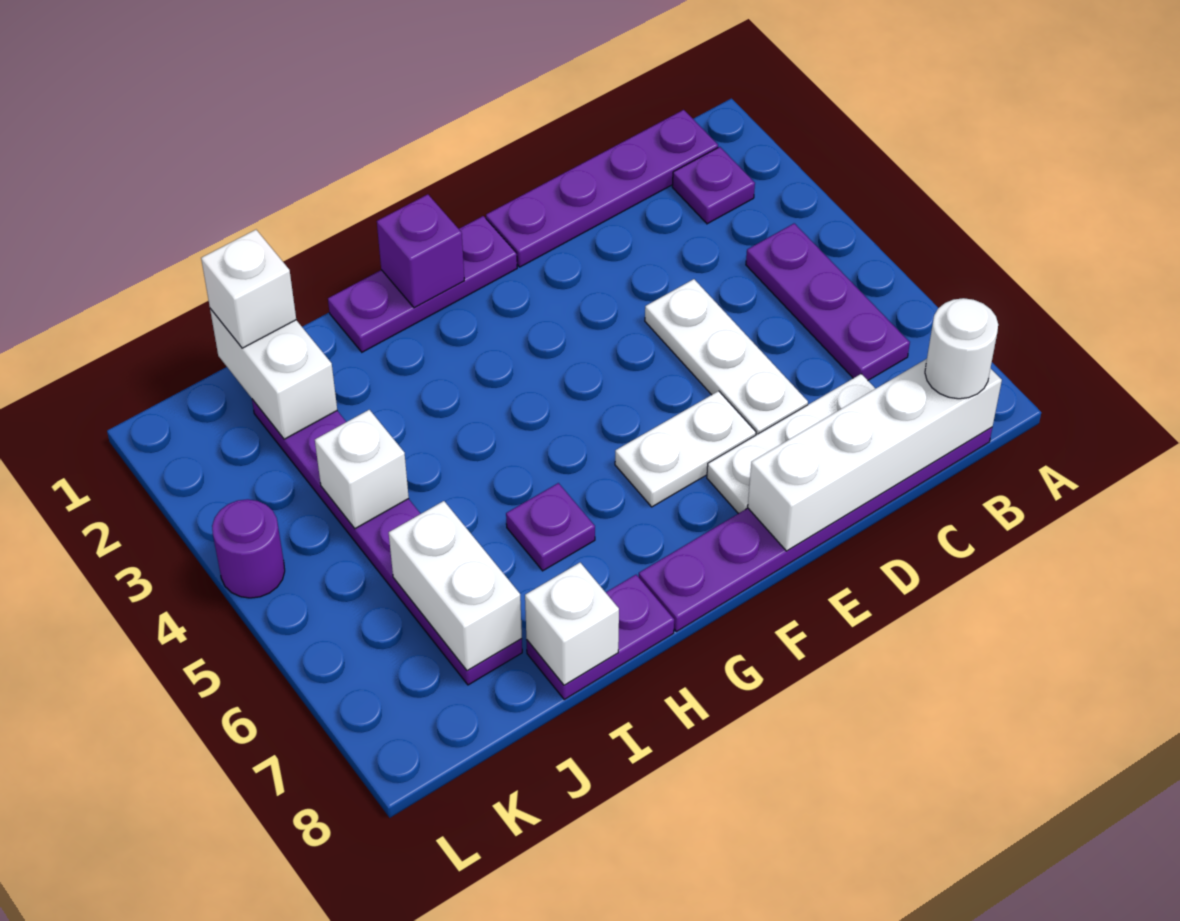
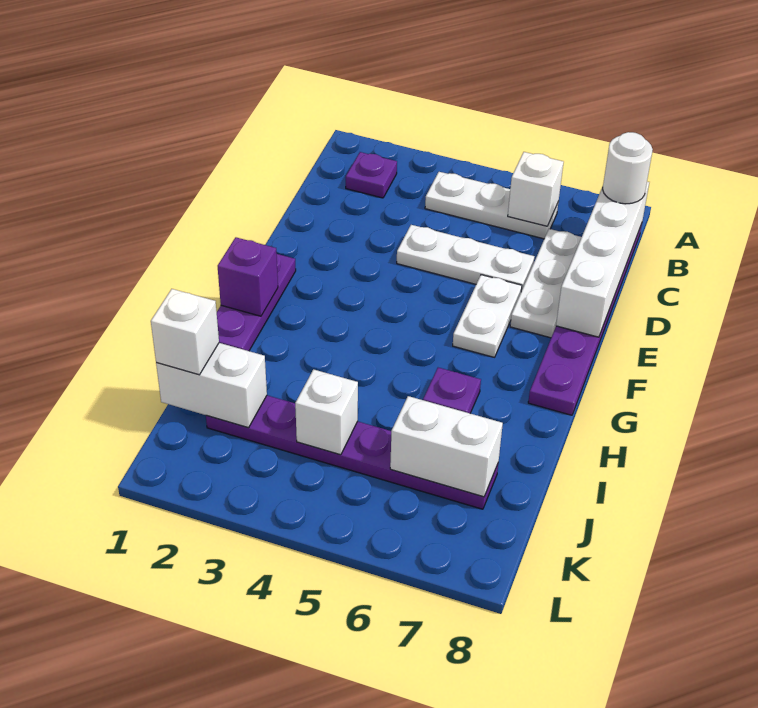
purple 1x4 plate [486,110,718,267] -> none
purple 1x3 plate [746,223,910,380] -> white 1x3 plate [425,172,558,239]
purple 1x2 plate [526,575,674,699] -> none
white 1x1 brick [525,563,619,685] -> white 1x1 brick moved to [508,152,564,226]
purple 1x1 round brick [212,499,285,598] -> none

